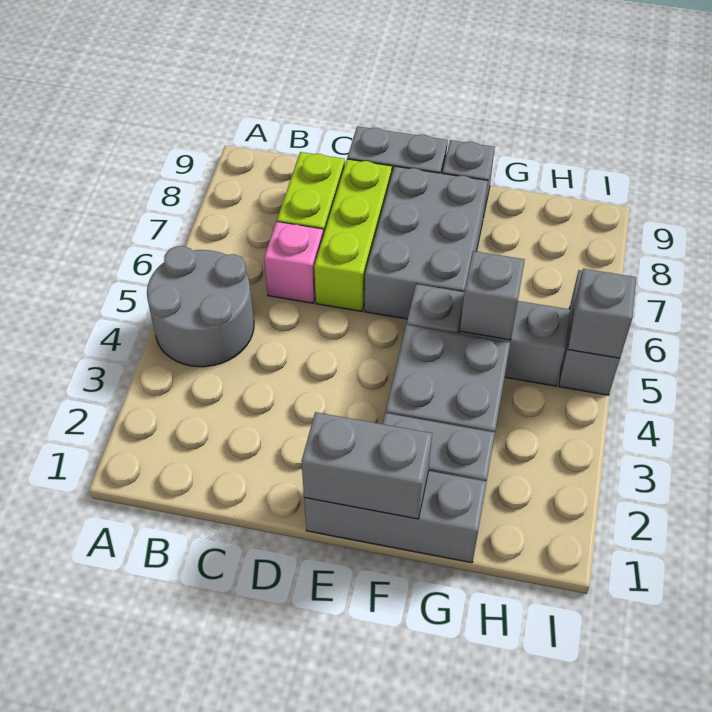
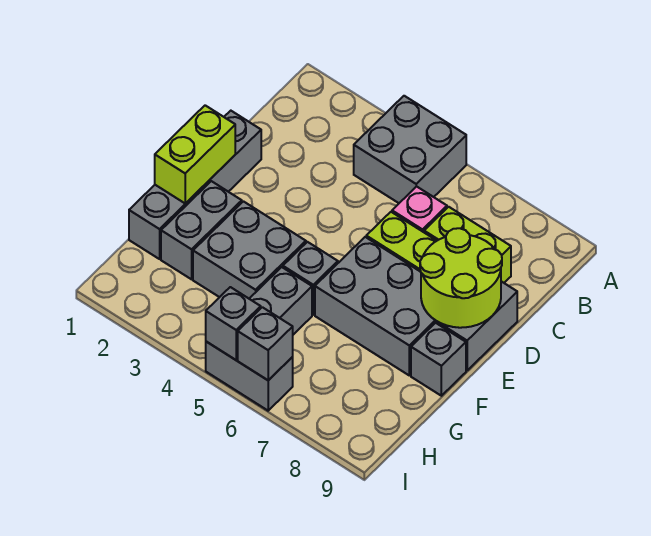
grey 2x2 round brick [147,246,254,367] -> grey 2x2 brick [354,96,466,203]
none -> lime 2x2 round brick [420,228,502,328]
grey 1x3 brick [304,471,487,563] -> grey 1x4 brick [129,111,261,259]
grey 1x2 brick [301,412,432,519] -> lime 1x2 brick [155,105,235,203]
grey 1x1 brick [460,251,525,340] -> grey 1x1 brick moved to [238,307,293,380]

